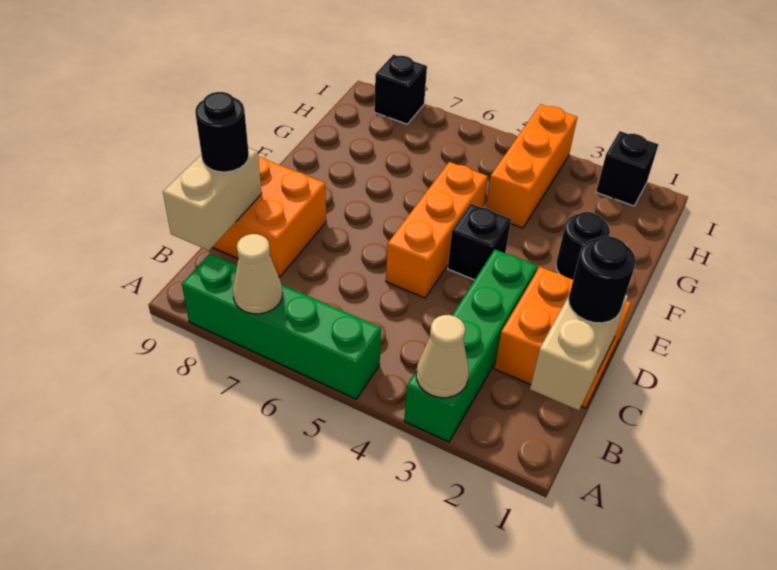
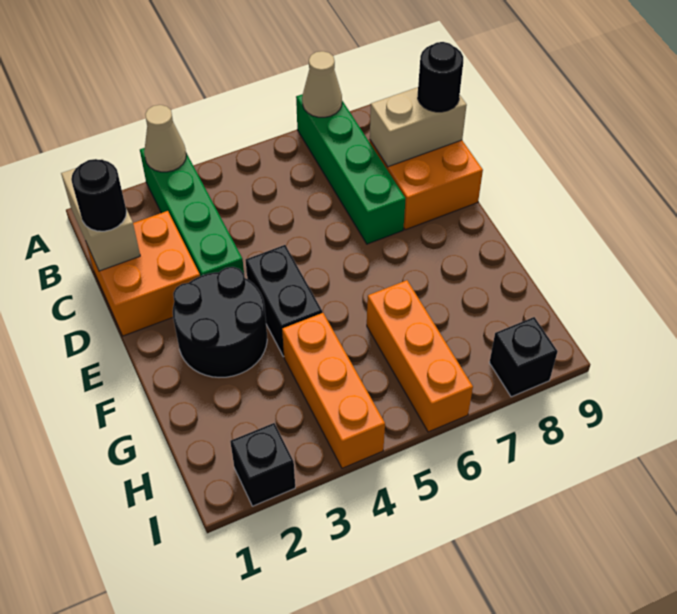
green 1x4 brick [182,254,381,399] -> green 1x4 brick turned to [296,94,406,244]
tan 1x2 brick [163,148,262,250] -> tan 1x2 brick turned to [370,87,467,167]
orange 1x3 brick [386,162,488,298] -> orange 1x3 brick moved to [367,280,473,432]
black 1x1 brick [448,204,511,280] -> black 1x2 brick [245,245,322,357]
black 1x1 round brick [556,212,610,280] -> black 2x2 round brick [173,267,267,377]

